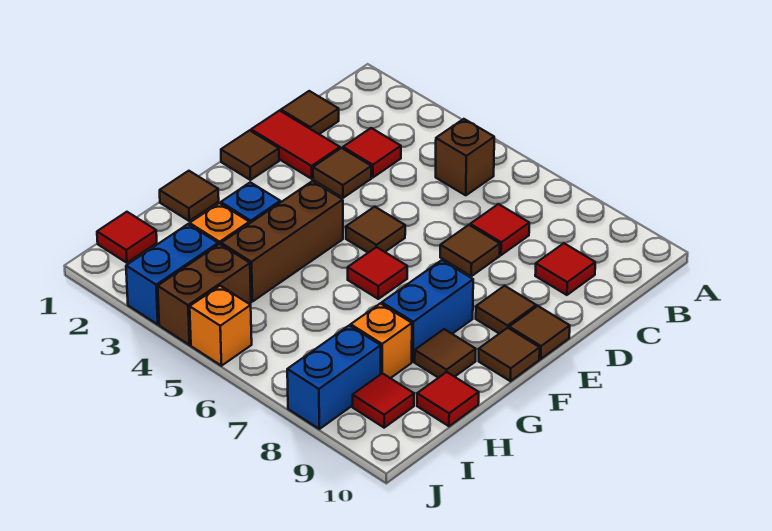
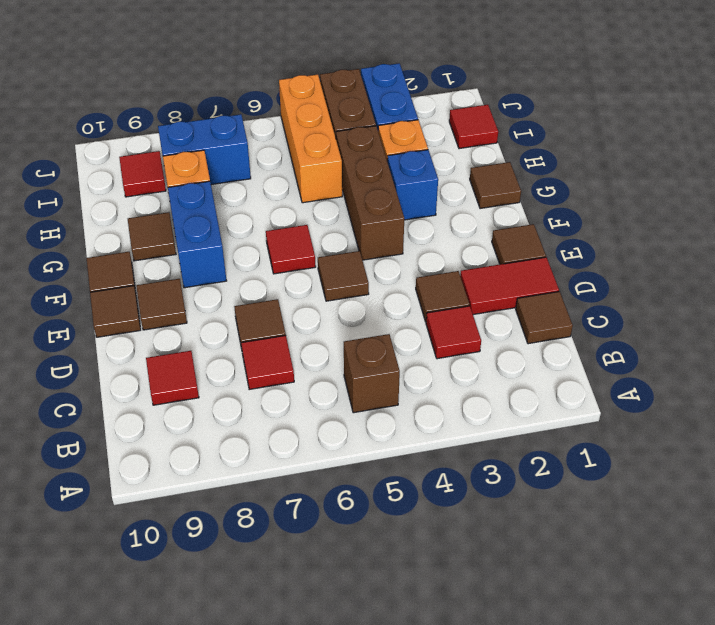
red 1x1 tile [417,372,479,426] -> none
blue 1x2 brick [287,325,381,429] -> blue 1x2 brick turned to [158,114,251,185]
orange 1x1 brick [190,286,252,366] -> orange 1x3 brick [279,75,342,203]

